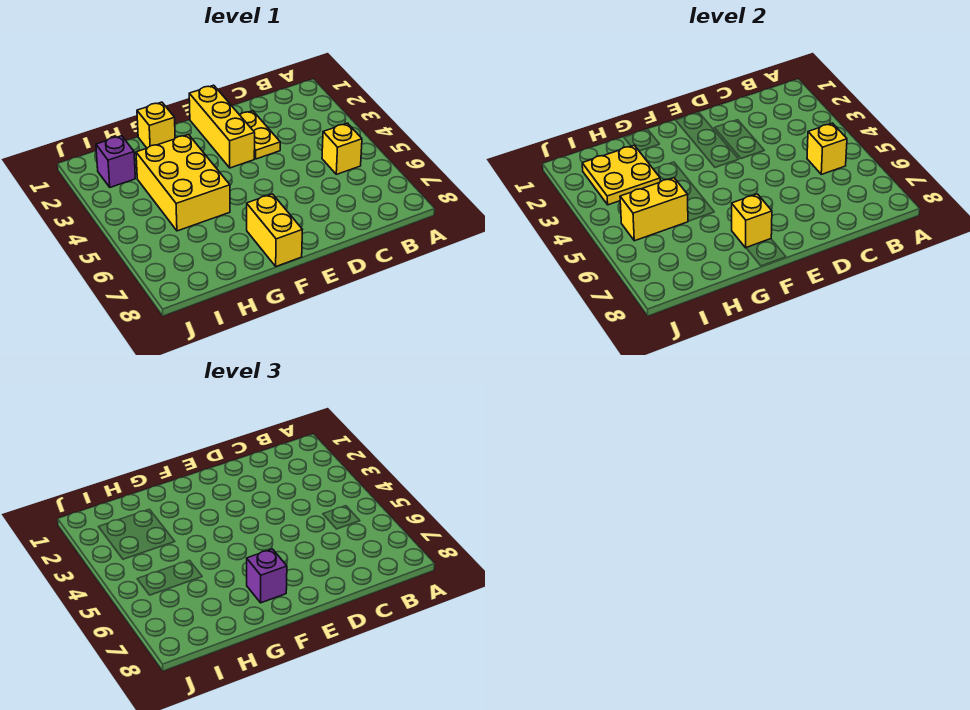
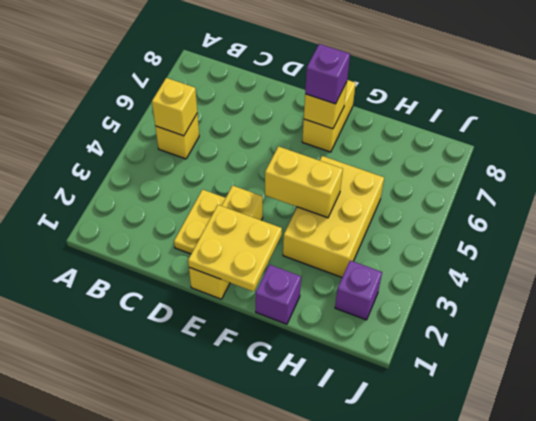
yellow 1x1 brick [137,102,175,148] -> purple 1x1 brick [256,265,301,324]
yellow 2x2 plate [582,145,660,205] -> yellow 2x2 plate moved to [188,205,282,292]
yellow 1x2 brick [620,178,688,241] -> yellow 1x2 brick moved to [265,146,343,218]

